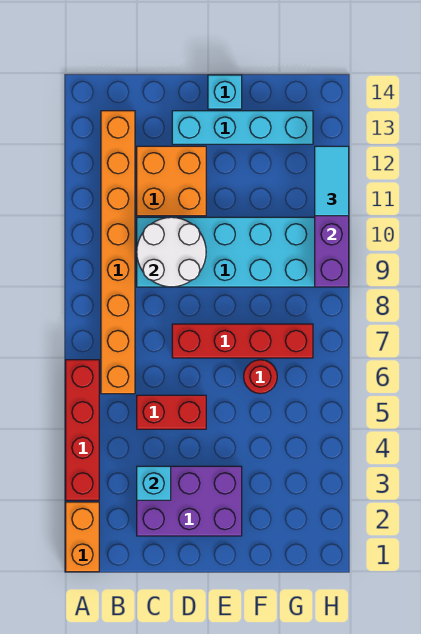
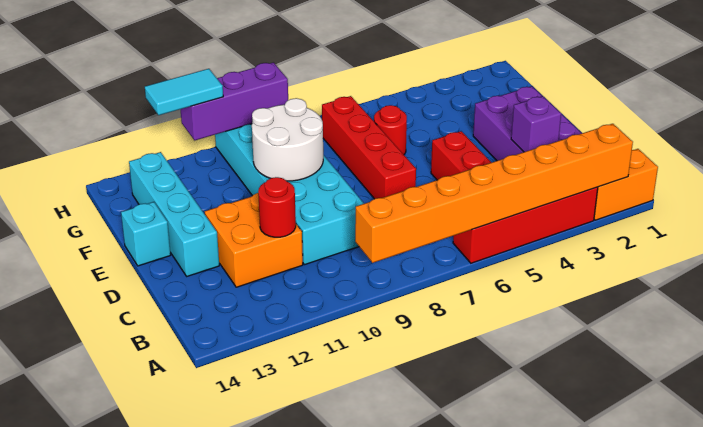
orange 1x8 brick [101,111,135,394] -> orange 1x8 brick moved to [355,124,633,263]
cyan 1x1 brick [137,466,171,500] -> purple 1x1 brick [511,96,561,152]
white 2x2 round brick [137,217,206,287] -> white 2x2 round brick moved to [252,98,323,181]
none -> red 1x1 round brick [258,177,296,237]

